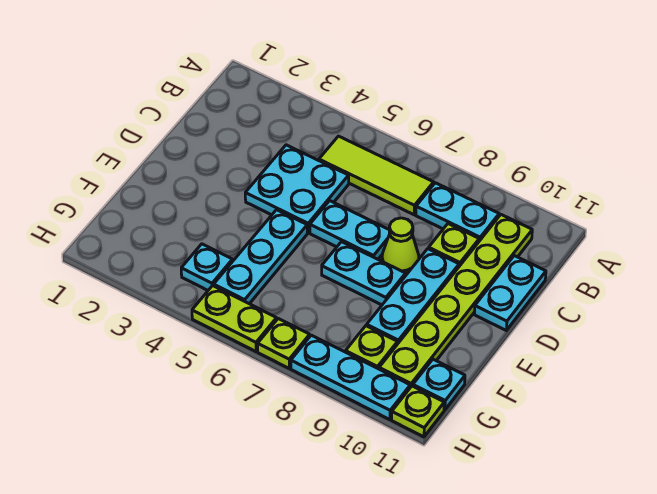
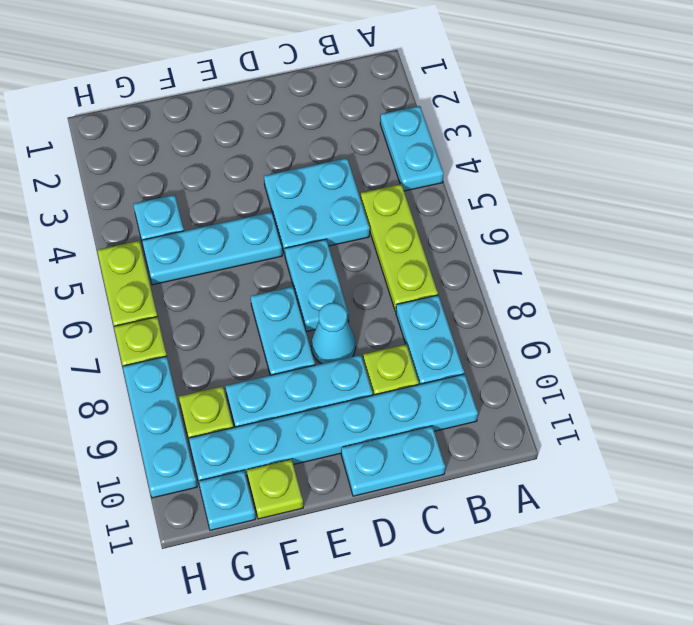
none -> cyan 1x2 plate [380,106,444,191]
lime 1x3 tile [319,136,434,215] -> lime 1x3 plate [361,184,438,311]
lime 1x6 plate [379,215,532,387] -> cyan 1x6 plate [188,374,478,482]
lime 1x1 cone [382,218,419,275] -> cyan 1x1 cone [311,303,356,364]
lime 1x1 plate [392,386,444,437] -> lime 1x1 plate moved to [247,459,303,519]

